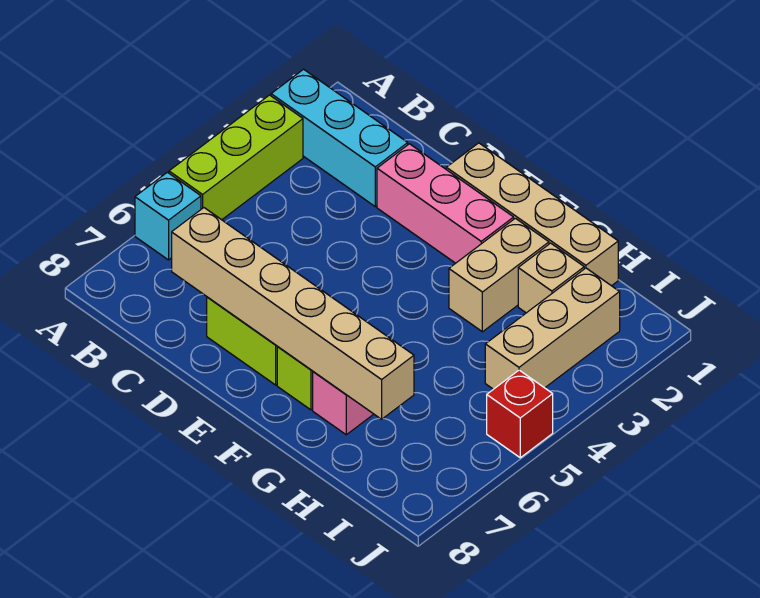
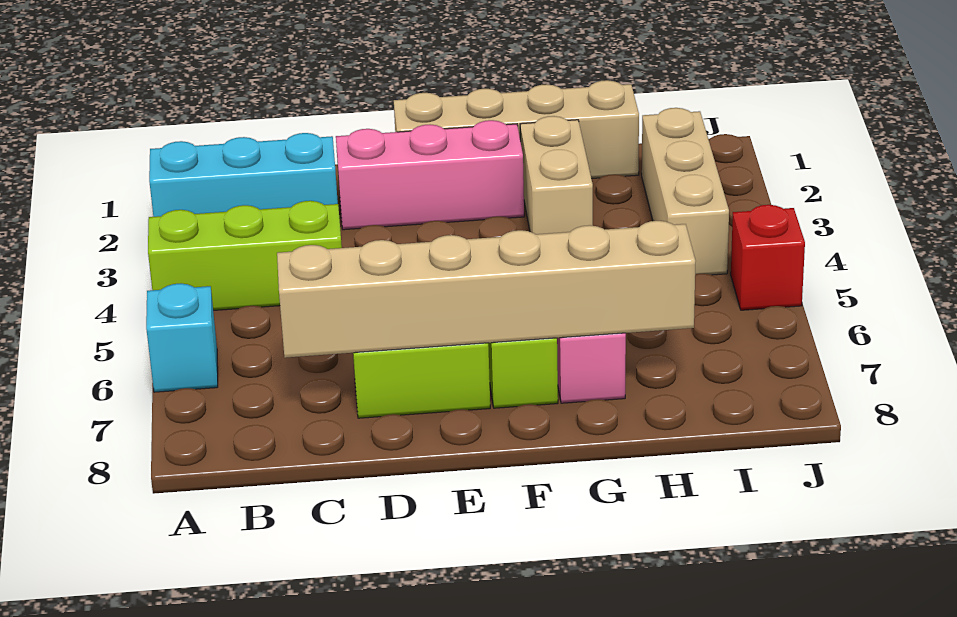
lime 1x3 brick [169,95,303,220] -> lime 1x3 brick turned to [148,201,342,310]
tan 1x1 brick [518,243,584,313] -> none

